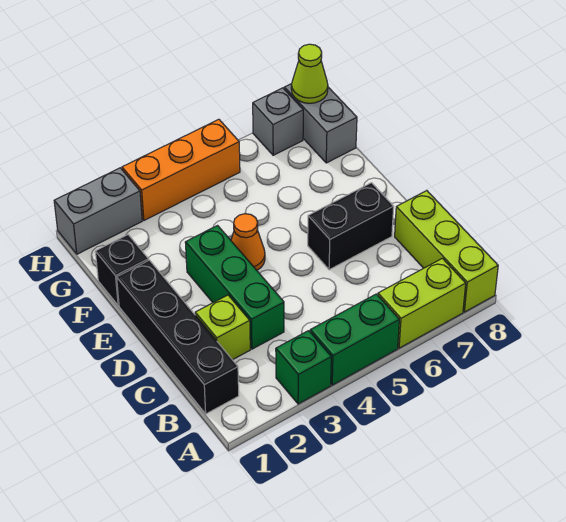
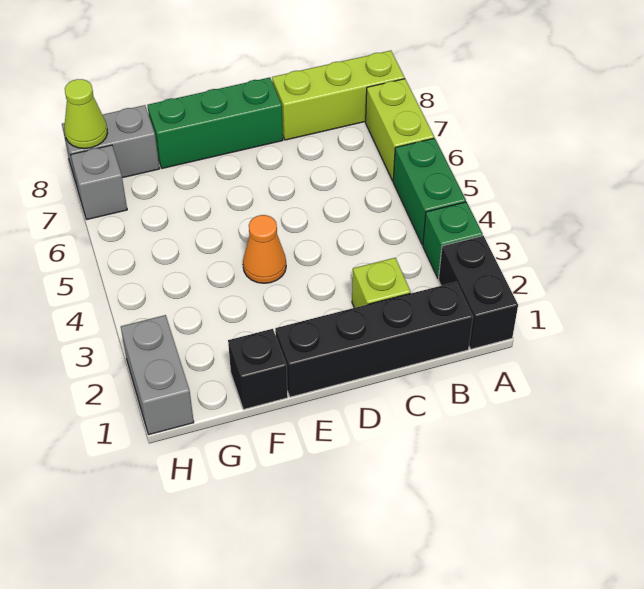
green 1x3 brick [185,226,284,349] -> green 1x3 brick moved to [147,77,283,168]
black 1x2 brick [308,183,394,270] -> black 1x2 brick moved to [439,236,518,349]
orange 1x3 brick [122,119,240,220] -> none

